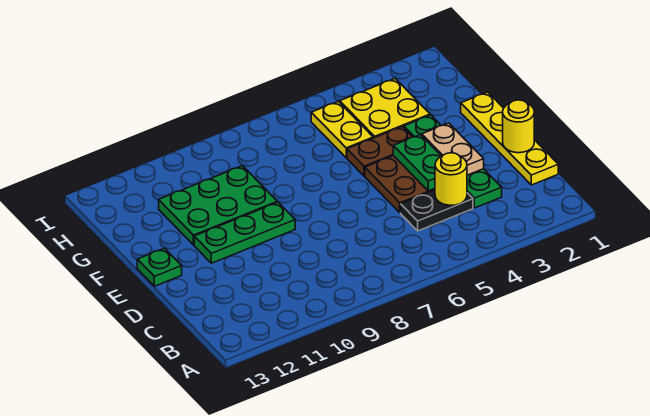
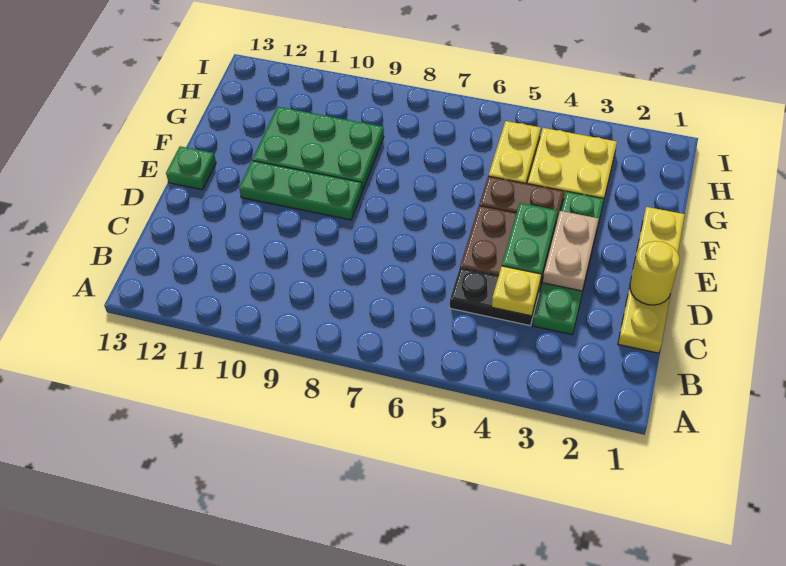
yellow 1x1 round brick [435,153,467,205] -> yellow 1x1 plate [492,266,541,316]

